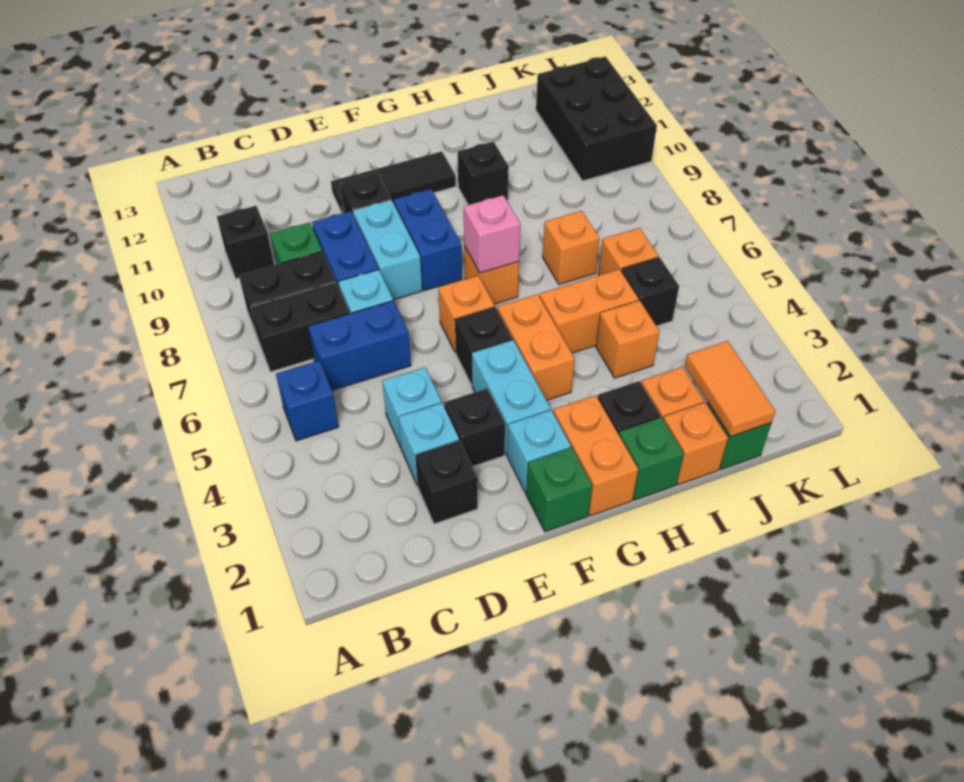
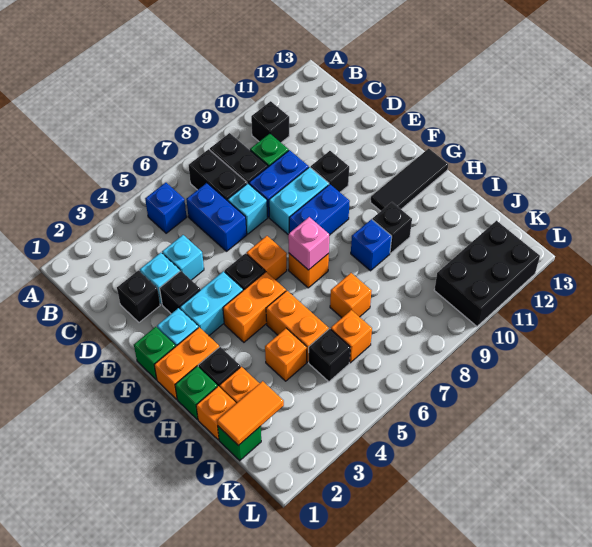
black 1x3 tile [331,151,456,213] -> black 1x3 tile turned to [370,149,448,211]
none -> blue 1x1 brick [351,219,392,271]

